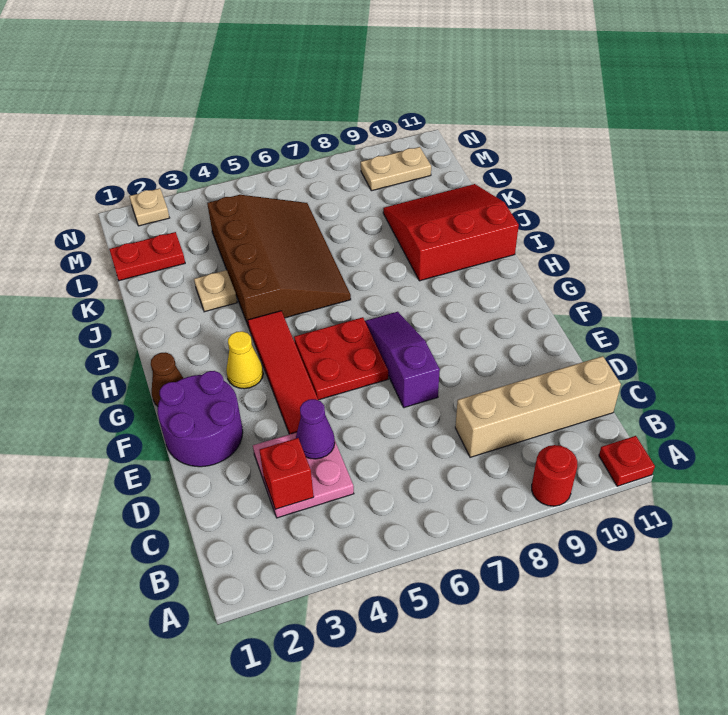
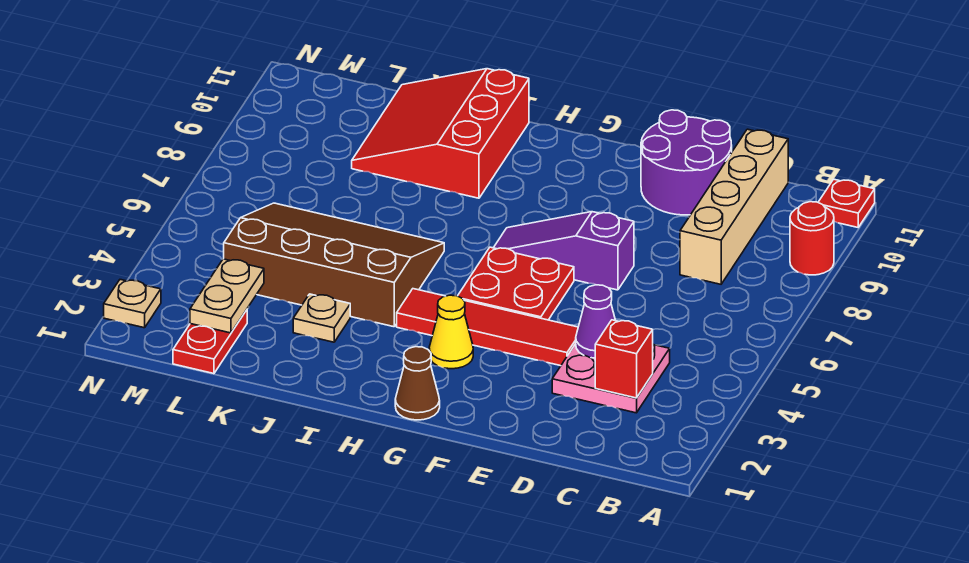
purple 2x2 round brick [158,371,243,467] -> purple 2x2 round brick moved to [641,110,732,215]
tan 1x2 plate [361,147,431,191] -> tan 1x2 plate moved to [190,259,264,333]

